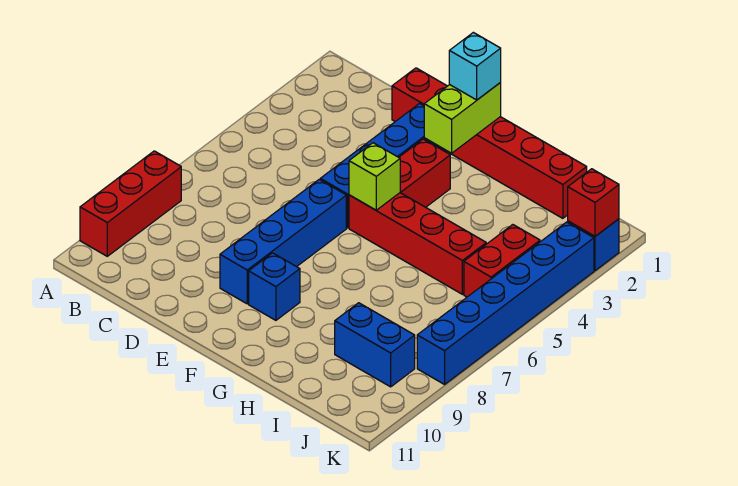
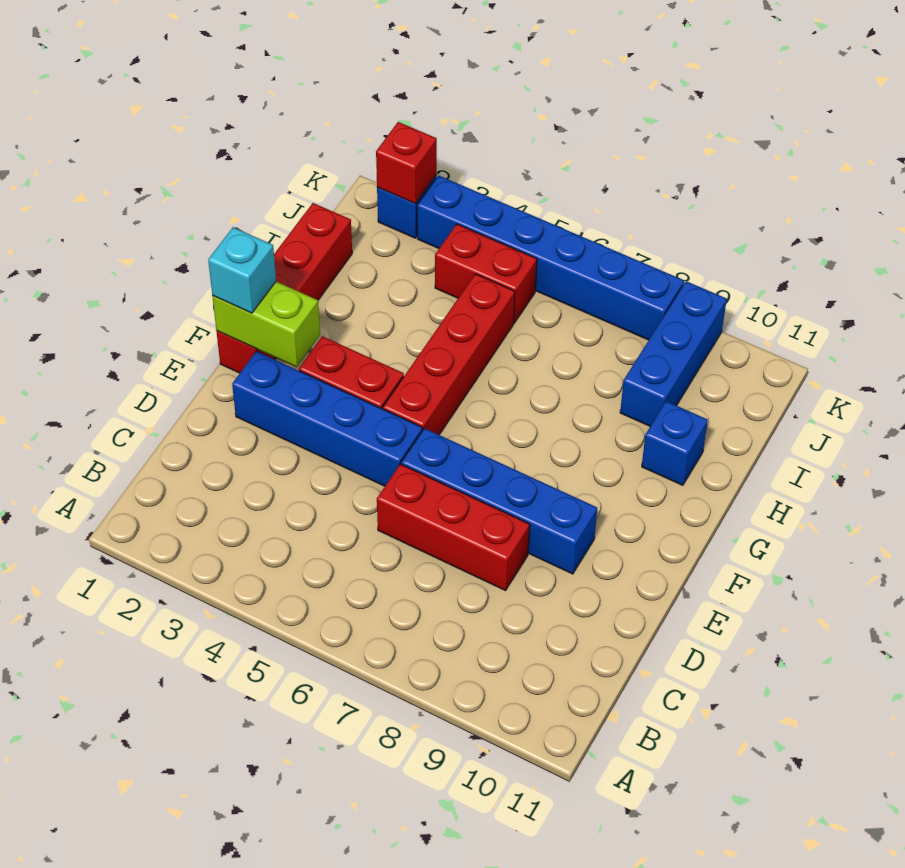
red 1x3 brick [80,151,181,256] -> red 1x3 brick moved to [377,464,530,591]
red 1x6 brick [392,68,587,218] -> red 1x4 brick [216,203,352,373]
lime 1x1 brick [349,143,400,210] -> none
blue 1x1 brick [249,253,300,320] -> blue 1x1 brick moved to [642,401,708,485]
blue 1x2 brick [335,303,415,387] -> blue 1x3 brick [620,281,727,426]

